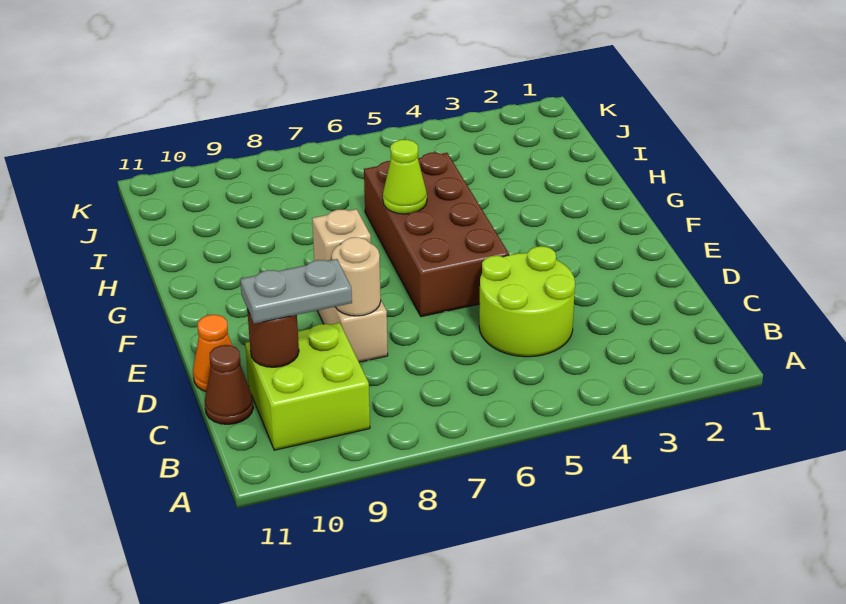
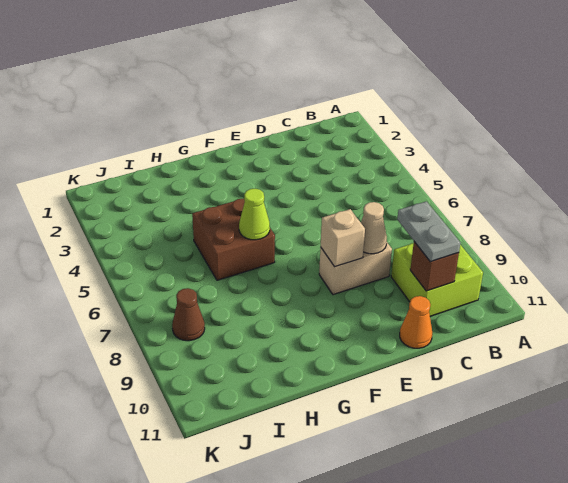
lime 2x2 round brick [479,246,575,357] -> none
brown 1x1 round brick [247,309,299,367] -> brown 1x1 brick [410,242,459,291]
brown 1x1 cone [205,345,253,424] -> brown 1x1 cone moved to [172,288,205,341]
tan 1x1 round brick [332,237,381,316] -> tan 1x1 cone [361,202,387,254]
brown 2x4 brick [364,153,509,317] -> brown 2x2 brick [192,199,275,280]

